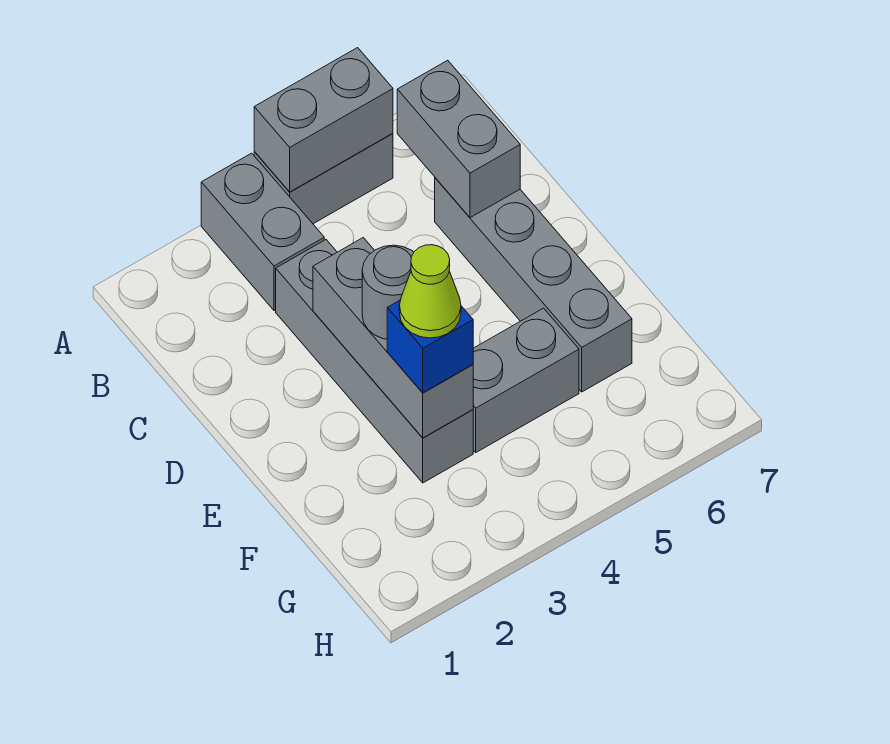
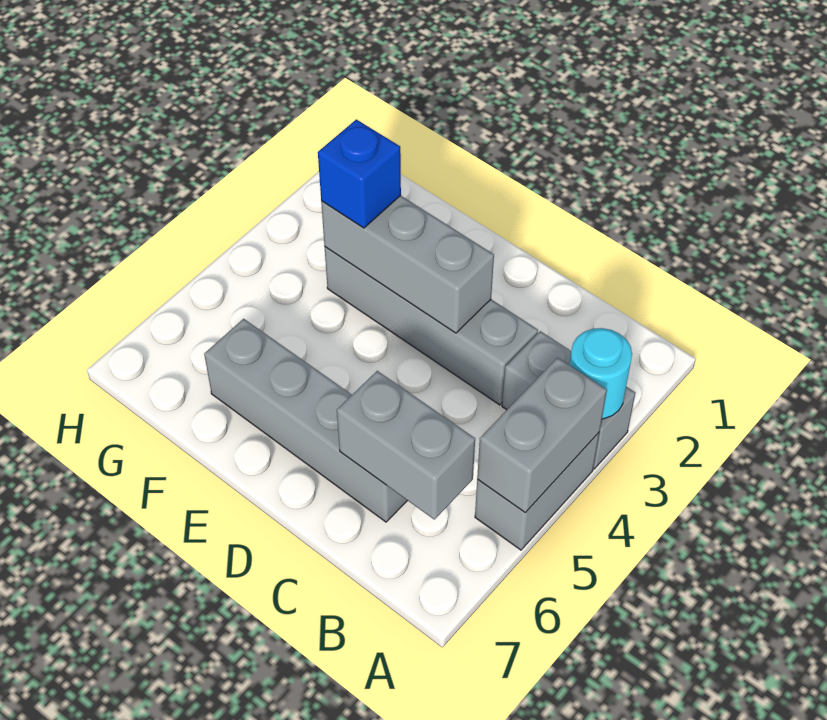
none -> cyan 1x1 round brick [570,328,632,419]
grey 1x1 round brick [362,245,414,339] -> none
lime 1x1 cone [399,245,461,338] -> none
grey 1x2 brick [473,308,579,452] -> none

